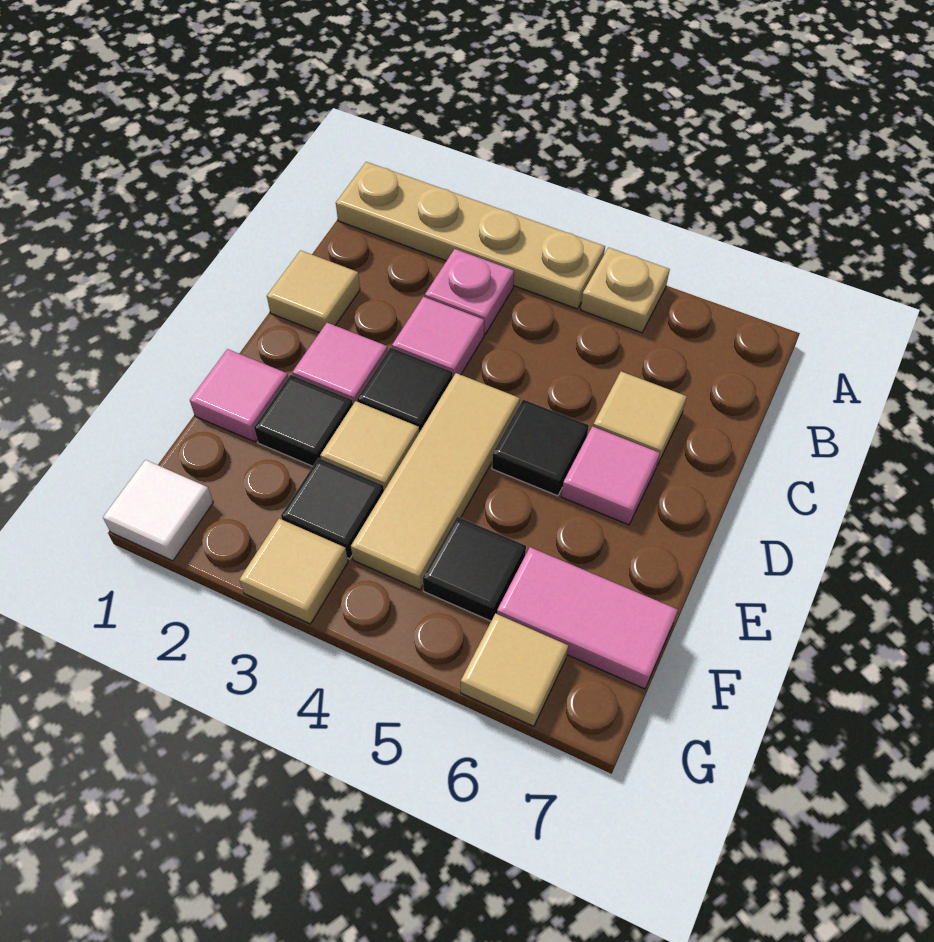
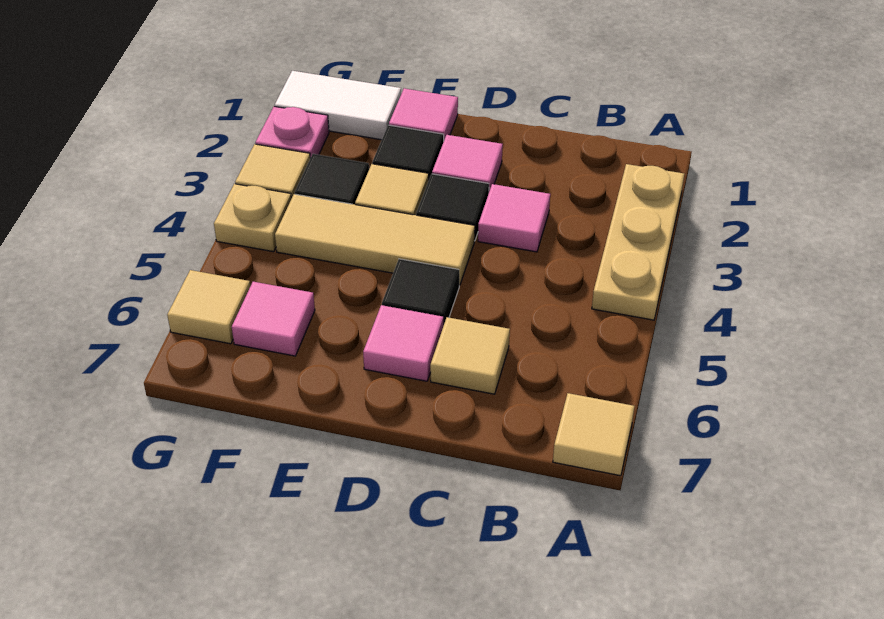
tan 1x4 plate [336,162,605,309] -> tan 1x3 plate [592,164,684,320]
tan 1x1 plate [581,247,670,333] -> tan 1x1 plate moved to [214,184,291,252]
pink 1x1 plate [425,249,514,334] -> pink 1x1 plate moved to [255,106,329,158]
tan 1x1 tile [267,250,360,333] -> tan 1x1 tile moved to [553,393,634,476]
black 1x1 tile [423,517,526,621] -> none
pink 1x2 tile [497,547,678,689] -> pink 1x1 tile [232,282,315,356]
white 1x1 tile [103,460,213,561] -> white 1x2 tile [275,71,401,140]

